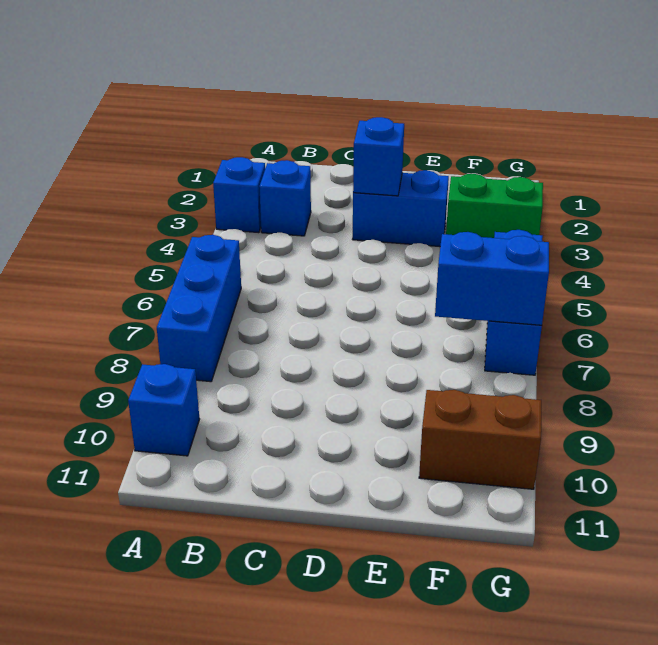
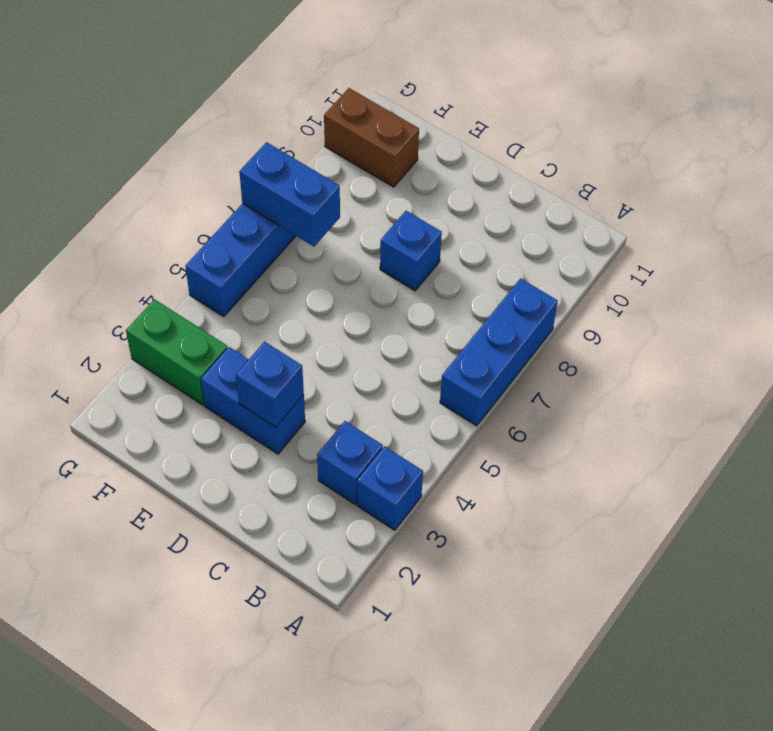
blue 1x1 brick [128,364,200,456] -> blue 1x1 brick moved to [380,211,442,291]

